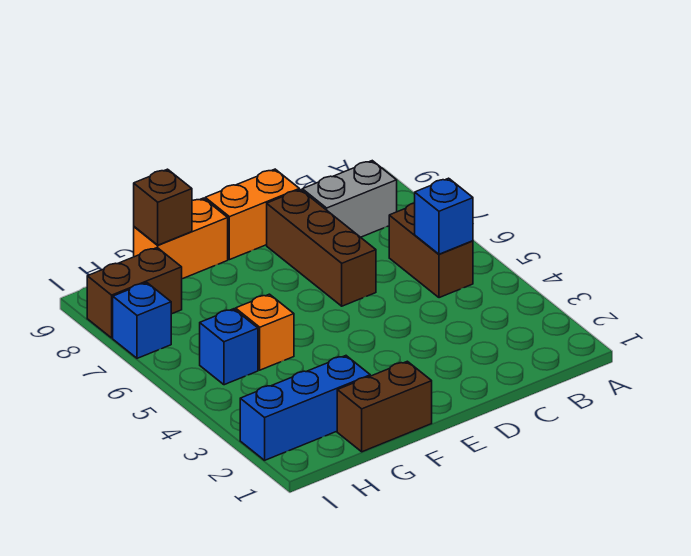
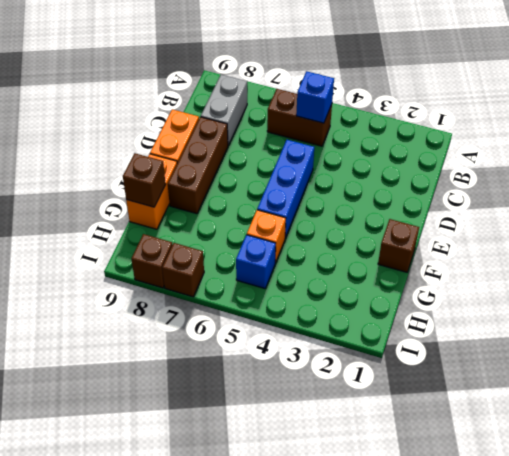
brown 1x3 brick [267,190,376,306] -> brown 1x3 brick turned to [168,117,228,214]
brown 1x2 brick [337,361,432,452] -> brown 1x1 brick [378,219,419,272]
blue 1x3 brick [240,356,370,460] -> blue 1x3 brick moved to [257,140,314,238]
brown 1x2 brick [87,248,182,338] -> brown 1x1 brick [131,234,172,288]
blue 1x1 brick [113,283,171,358] -> brown 1x1 brick [162,243,204,297]

